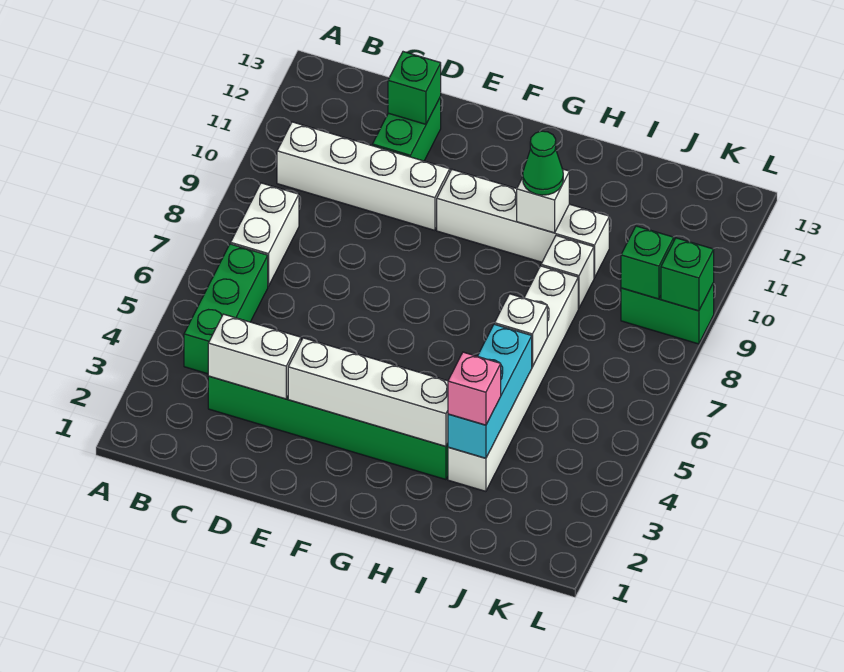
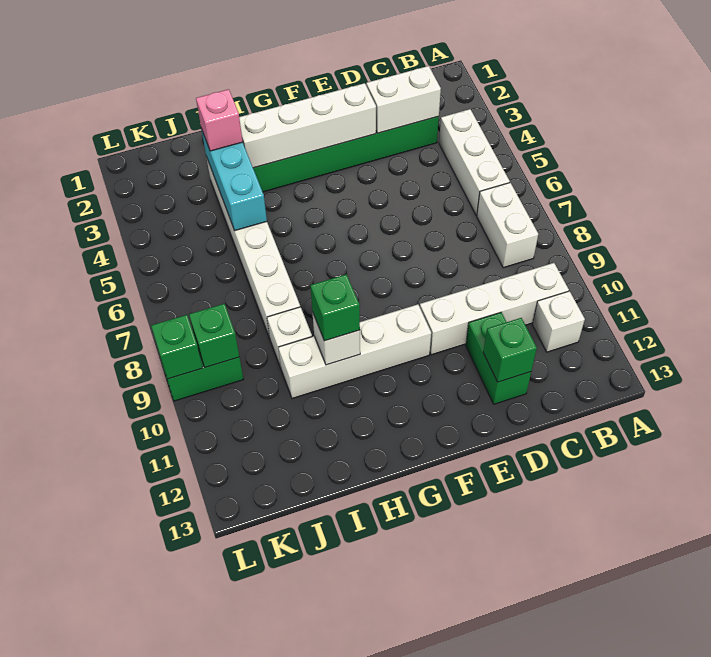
green 1x3 brick [184,244,268,374] -> white 1x3 brick [439,109,510,215]
green 1x1 cone [523,131,563,195] -> green 1x1 brick [310,274,360,341]
white 1x1 brick [495,294,547,367] -> white 1x1 brick moved to [532,291,585,352]

